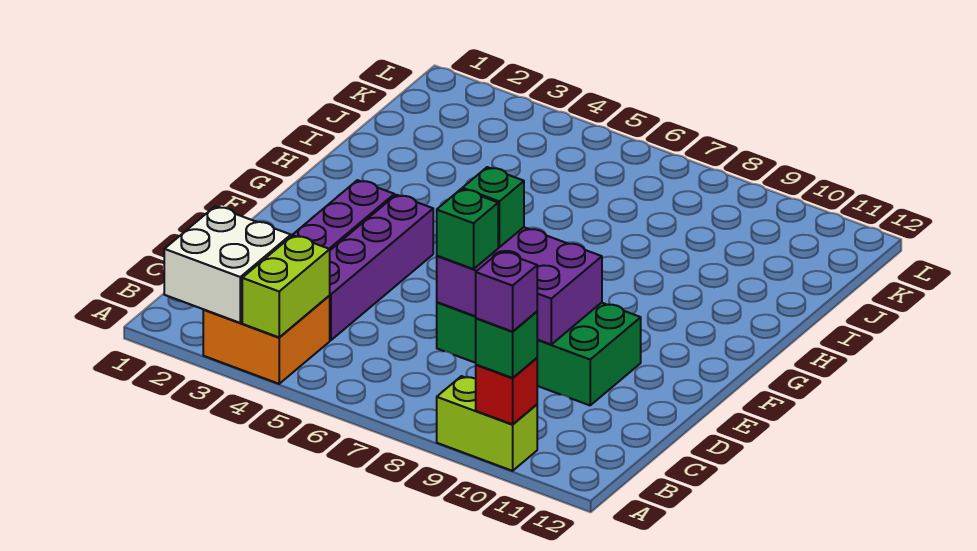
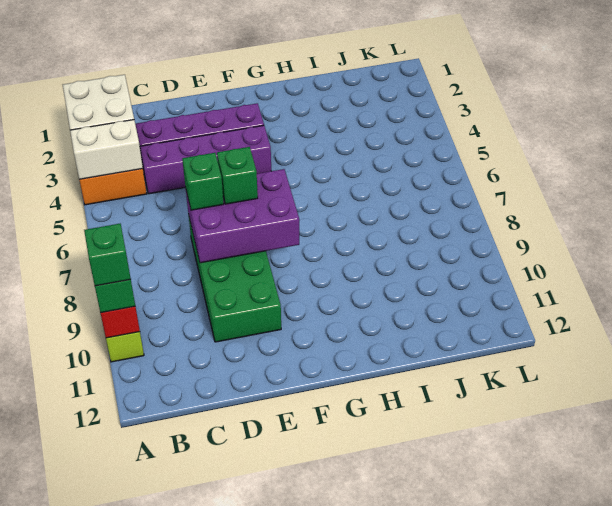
lime 1x2 brick [242,236,330,337] -> white 1x2 brick [70,120,143,179]
purple 1x1 brick [476,251,537,332] -> green 1x1 brick [84,224,131,286]
purple 2x3 brick [437,227,602,344] -> purple 2x3 brick turned to [186,169,299,263]

